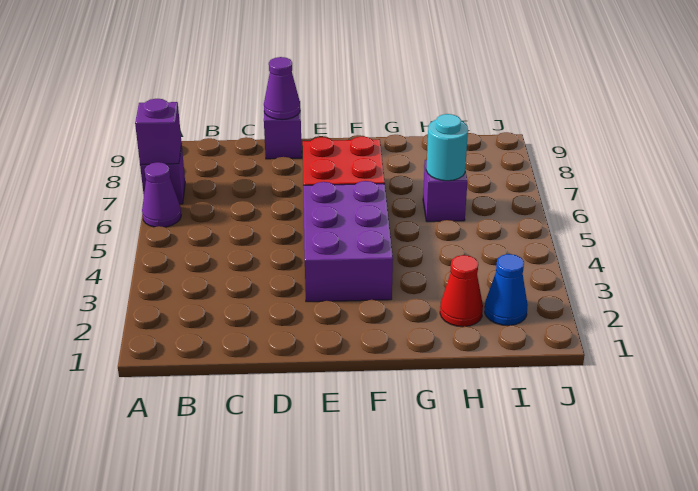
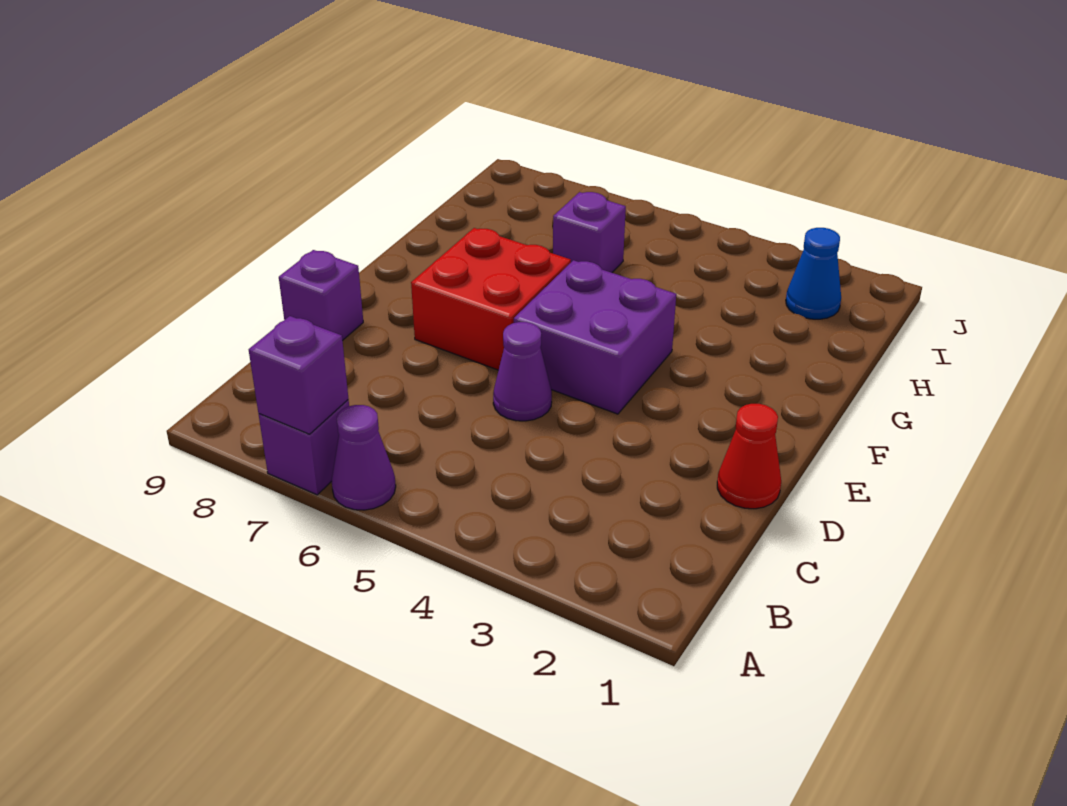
purple 1x1 cone [264,57,300,120] -> purple 1x1 cone moved to [493,322,552,421]
purple 2x3 brick [303,181,393,302] -> purple 2x2 brick [514,260,676,414]
red 1x1 cone [440,255,483,327] -> red 1x1 cone moved to [717,404,781,509]
cyan 1x1 round brick [426,114,468,181] -> none

